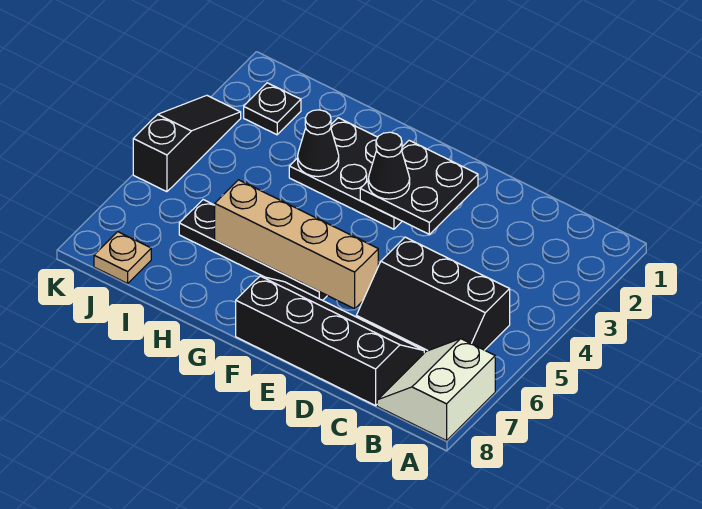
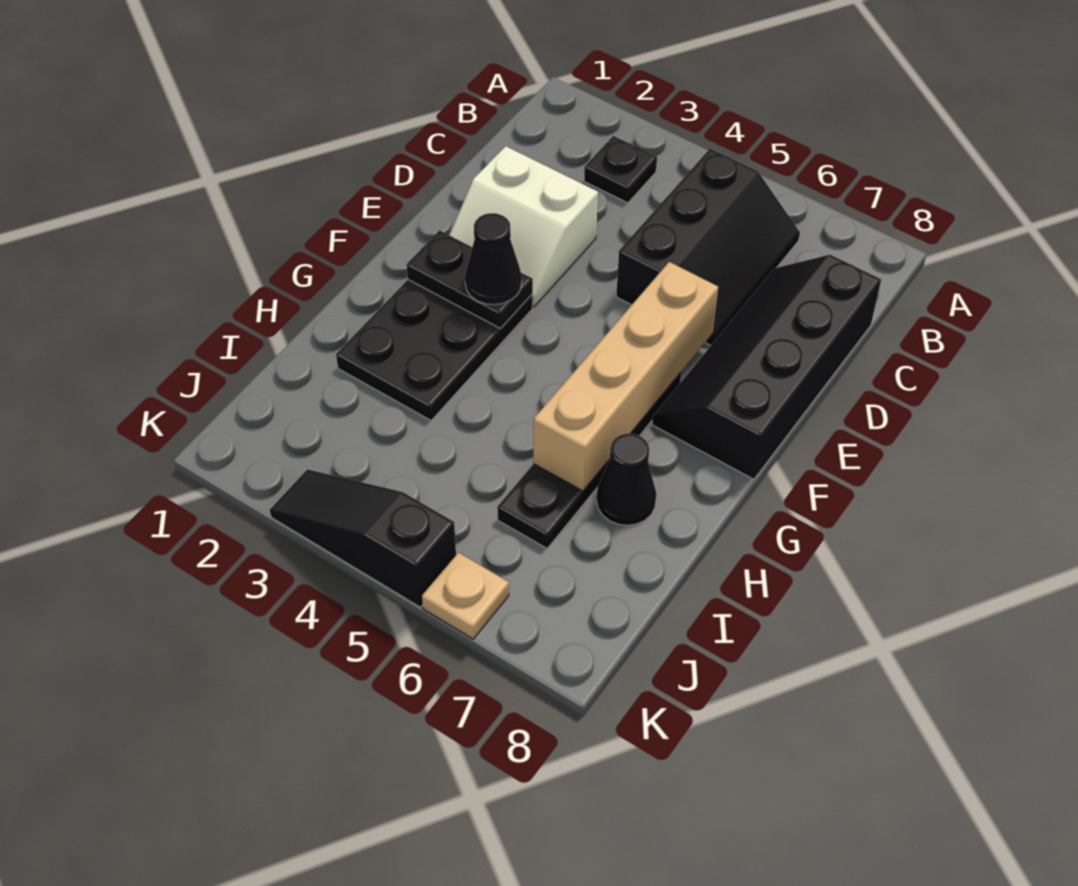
white 2x2 slope [377,339,495,441] -> white 2x2 slope moved to [449,146,598,307]
black 2x2 plate [360,140,478,234] -> black 1x2 plate [407,230,533,329]
black 1x1 cone [298,110,339,177] -> black 1x1 cone moved to [596,433,656,525]
black 1x1 plate [244,83,301,135] -> black 1x1 plate moved to [584,136,657,203]
tan 1x1 plate [94,232,151,283] -> tan 1x1 plate moved to [422,553,509,639]

